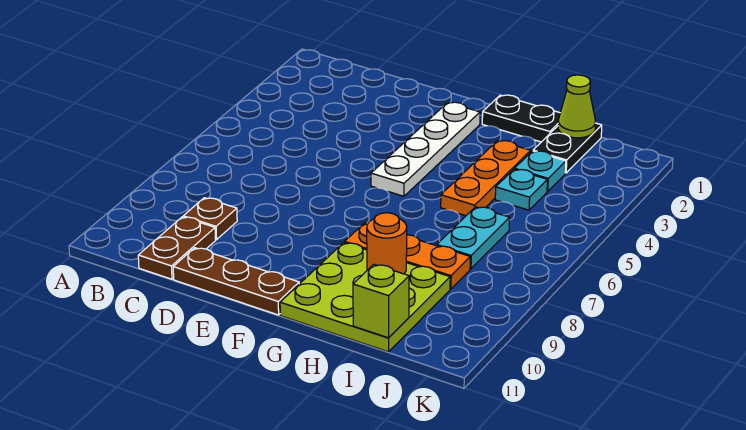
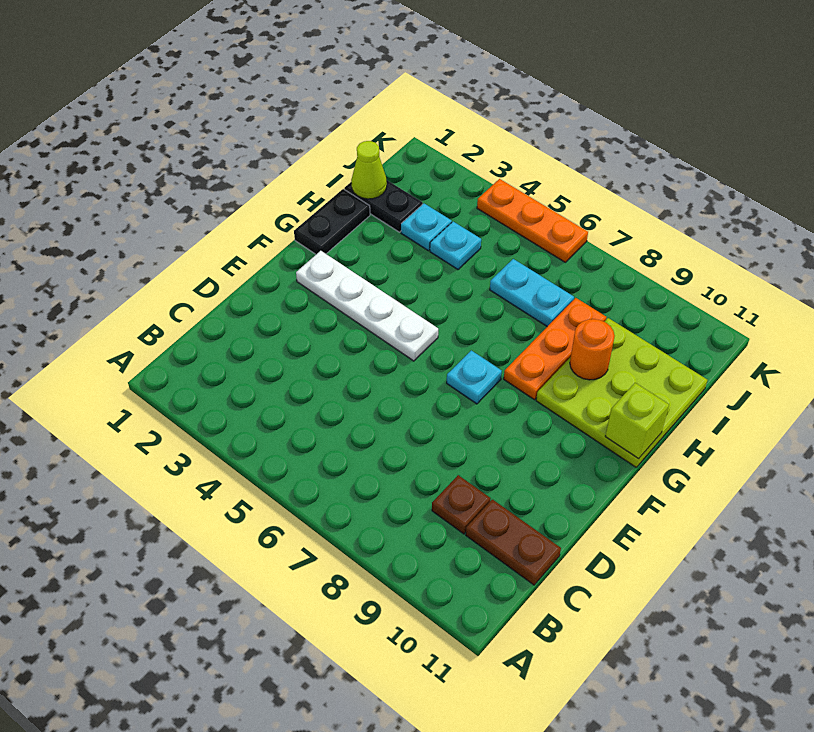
brown 1x3 plate [173,248,299,315] -> none
none -> cyan 1x1 plate [447,350,502,404]
orange 1x3 plate [441,141,531,216] -> orange 1x3 plate moved to [477,179,588,262]
lime 1x1 brick [353,264,409,338] -> lime 1x1 brick moved to [605,383,669,459]

